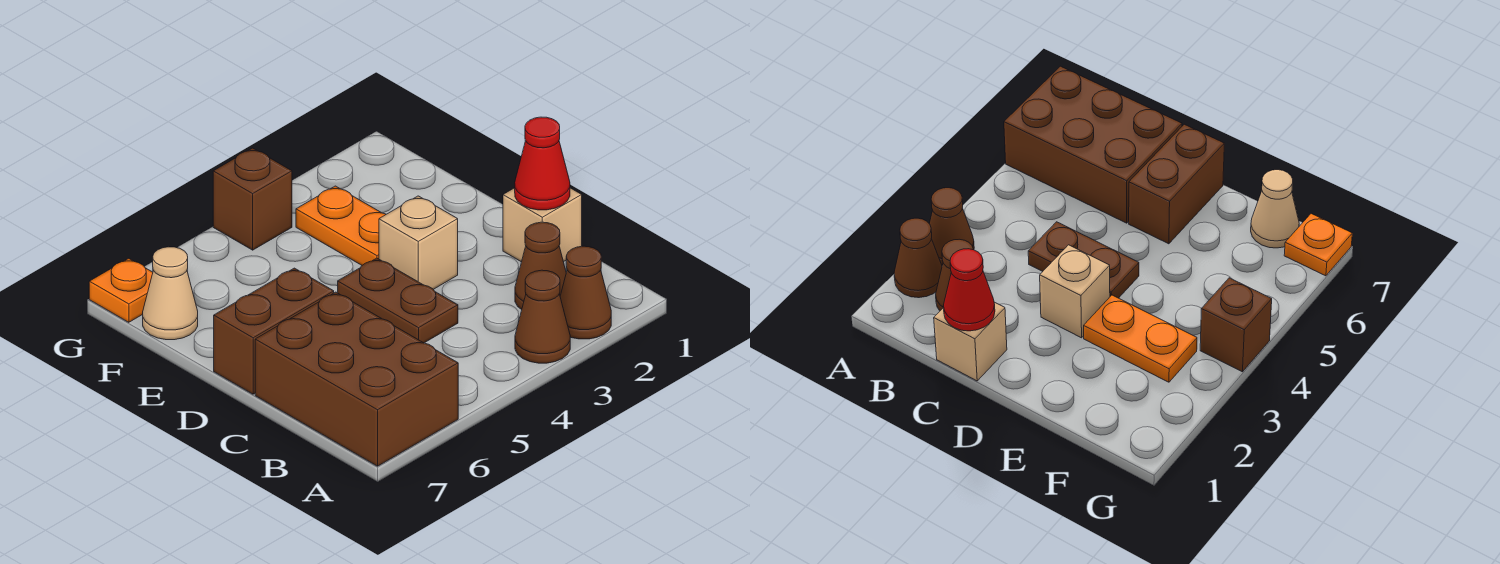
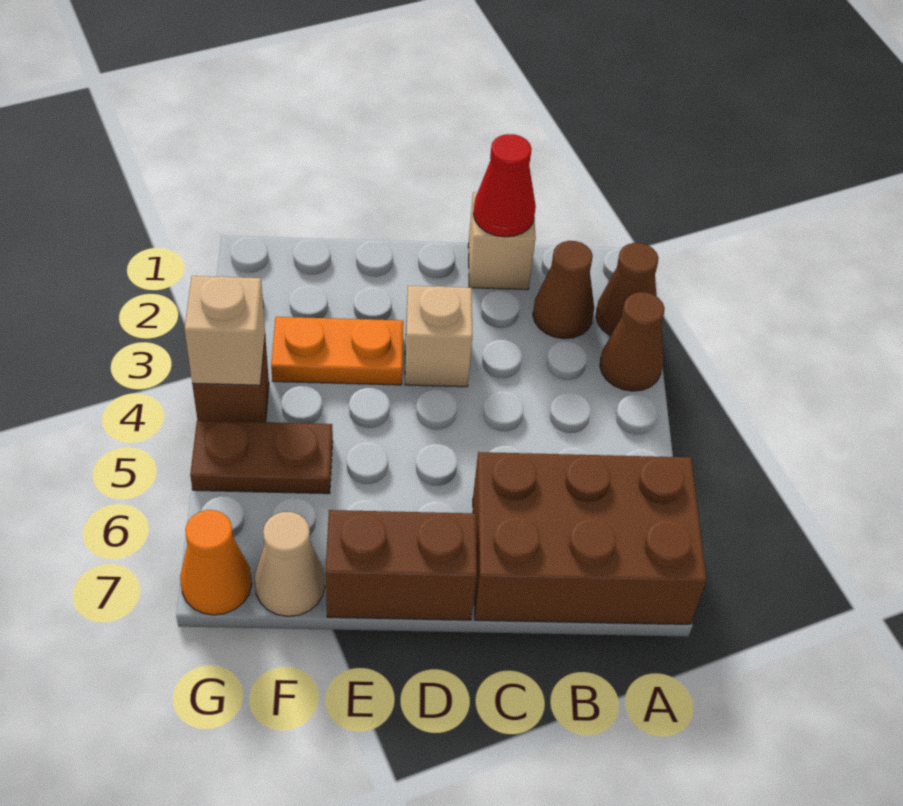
brown 1x2 plate [338,258,458,343] -> brown 1x2 plate moved to [190,421,333,494]
brown 1x2 brick [214,268,334,394] -> brown 1x2 brick turned to [326,510,477,620]
none -> tan 1x1 brick [185,276,265,385]
orange 1x1 plate [89,258,153,322] -> orange 1x1 cone [180,510,252,615]

